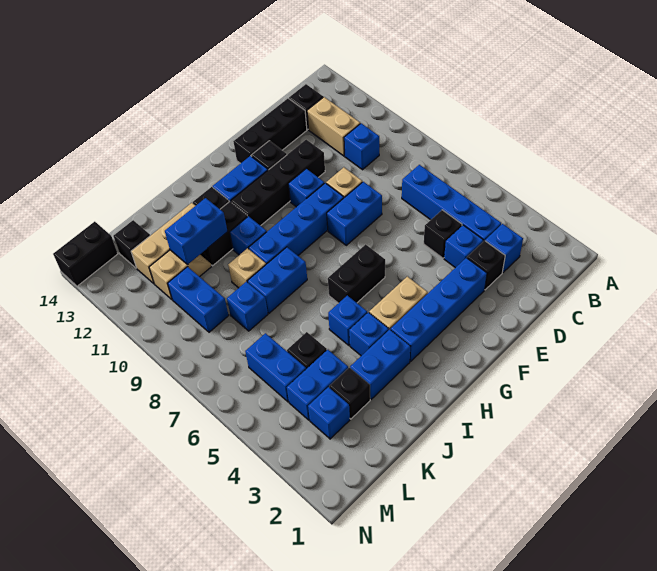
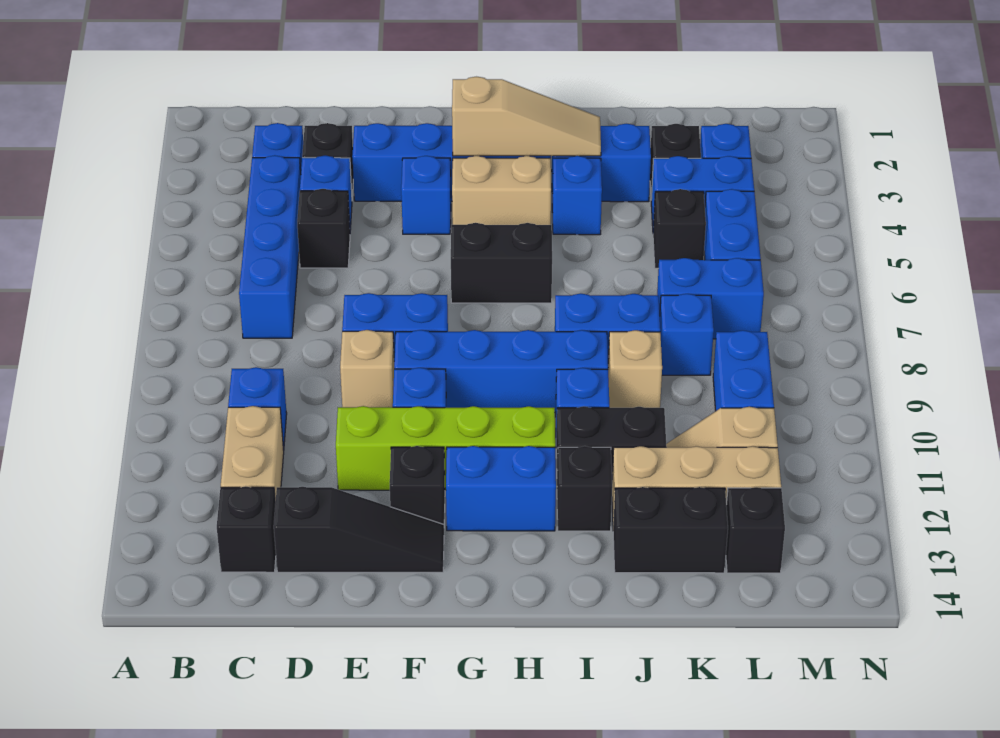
black 1x3 brick [233,98,307,164] -> black 1x3 slope [274,487,444,572]
black 1x4 brick [231,140,325,226] -> lime 1x4 brick [336,406,555,490]
none -> tan 1x3 slope [452,77,601,156]
blue 1x1 brick [328,296,367,345] -> blue 1x1 brick moved to [401,156,451,234]
blue 1x2 brick [165,198,228,264] -> blue 1x2 brick moved to [657,258,764,339]
black 1x2 brick [53,222,118,286] -> black 1x2 brick moved to [613,487,728,573]

